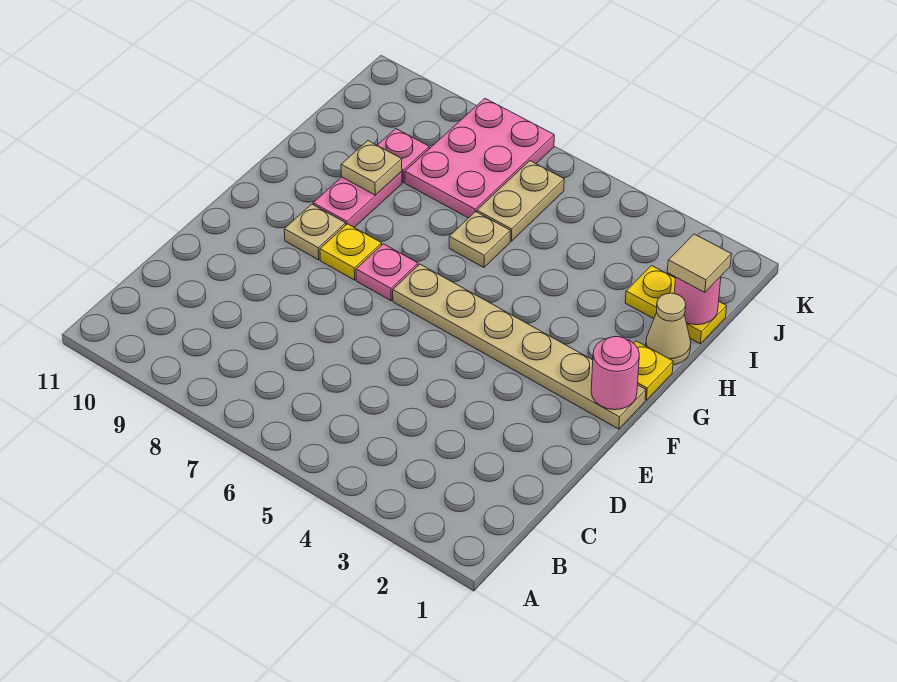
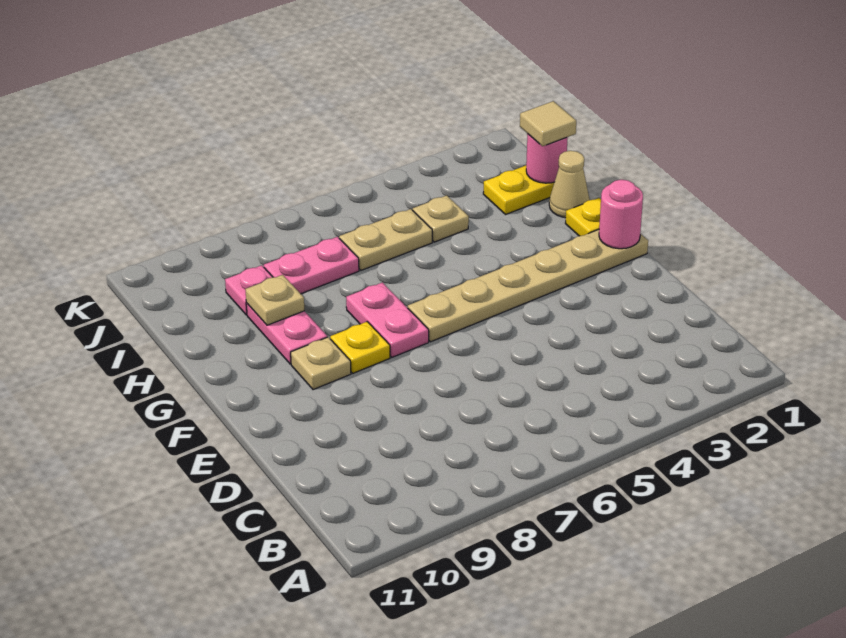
pink 1x1 plate [356,244,418,301] -> pink 1x2 plate [346,282,429,357]
tan 1x1 plate [449,212,510,267] -> tan 1x1 plate moved to [413,195,469,242]
tan 1x2 plate [477,161,564,241] -> tan 1x2 plate turned to [339,209,432,270]
pink 2x3 plate [405,99,554,218] -> pink 1x2 plate [264,237,359,294]

